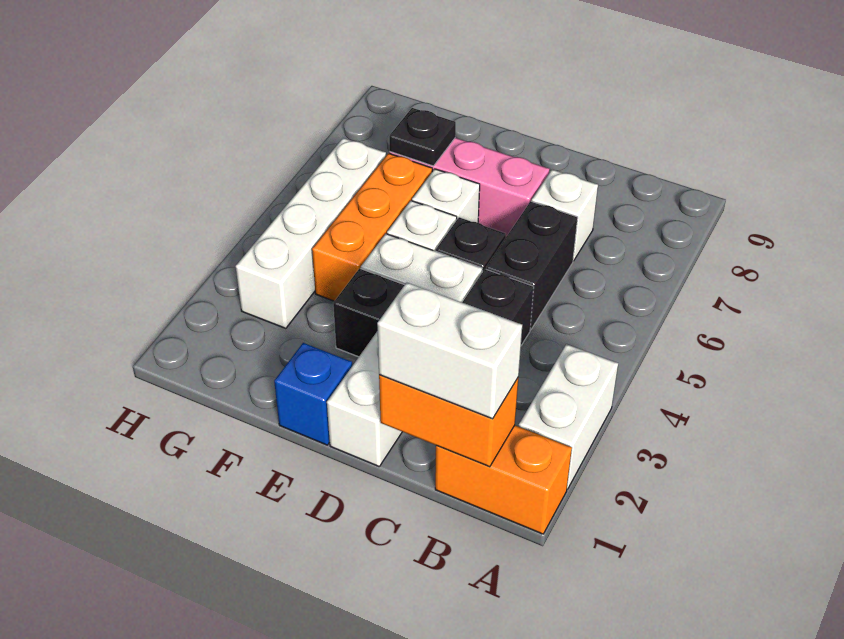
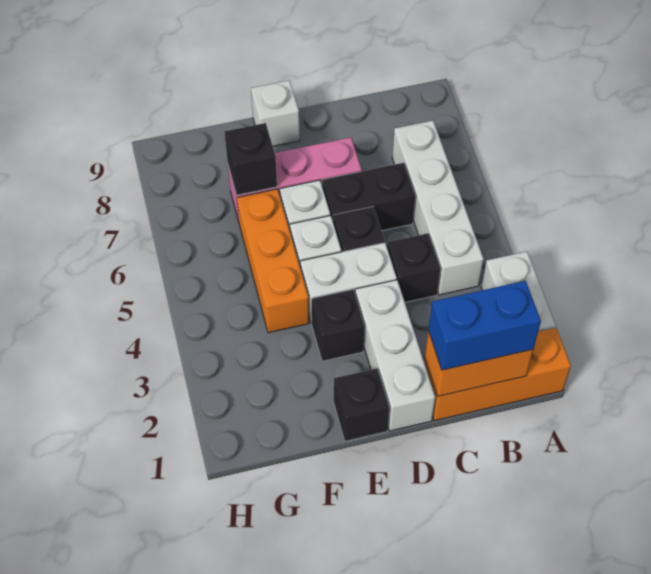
orange 1x2 brick [435,425,572,534] -> orange 1x3 brick [424,328,571,421]
white 1x2 brick [377,283,522,419] -> blue 1x2 brick [428,281,541,370]
black 1x2 brick [486,201,578,330] -> black 1x2 brick turned to [322,163,415,231]
white 1x1 brick [532,170,598,261] -> white 1x1 brick moved to [251,80,300,146]
blue 1x1 brick [274,343,352,445] -> black 1x1 brick [334,369,389,441]
black 1x1 plate [389,108,456,166] -> black 1x1 brick [225,123,277,195]
white 1x4 brick [236,138,386,328] -> white 1x4 brick moved to [392,121,484,295]

